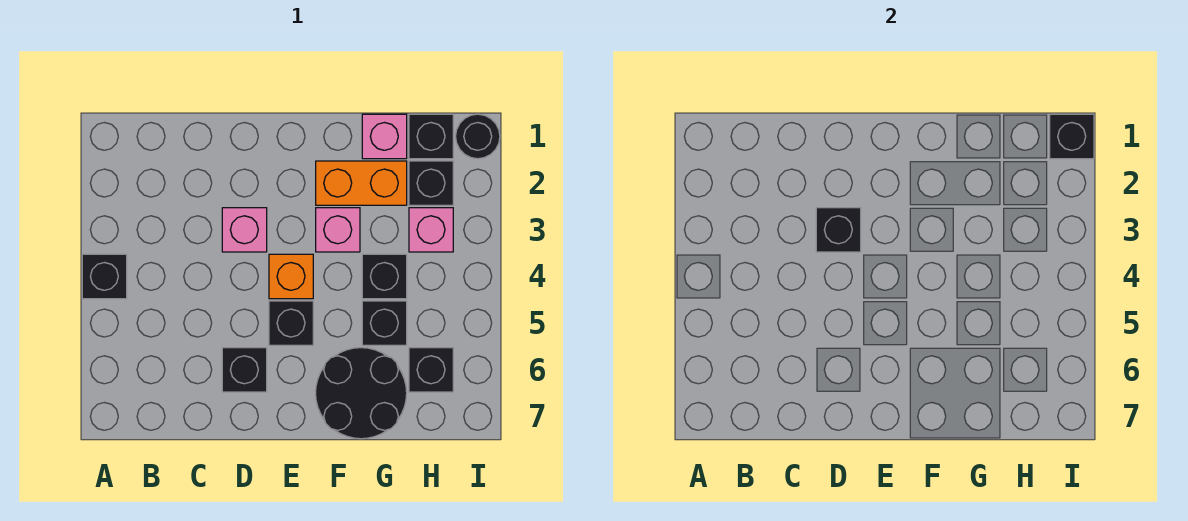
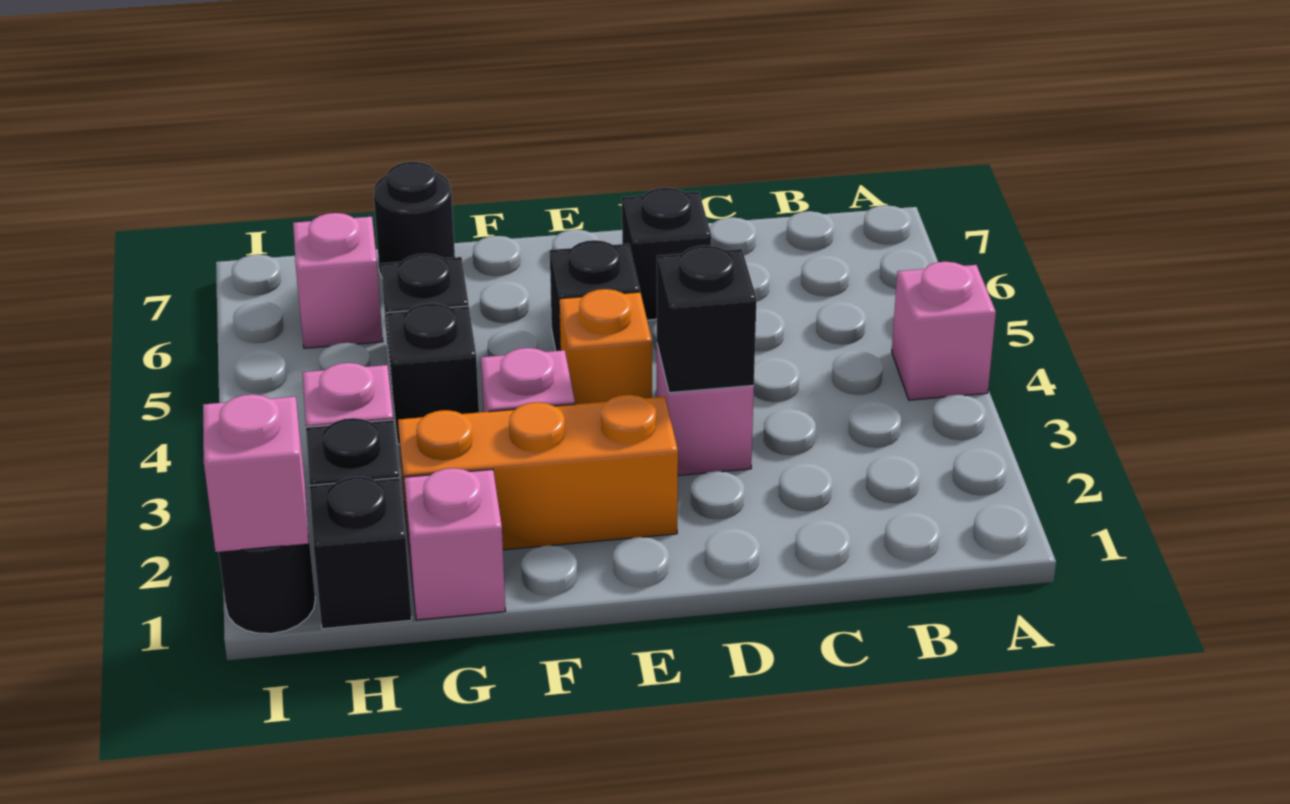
black 1x1 brick [82,254,127,299] -> pink 1x1 brick [892,262,996,400]
orange 1x2 brick [316,161,407,205] -> orange 1x3 brick [398,395,678,550]
black 2x2 round brick [316,348,407,439] -> black 1x1 round brick [374,162,455,277]
black 1x1 brick [409,348,453,392] -> pink 1x1 brick [293,213,383,348]
black 1x1 brick [1050,114,1094,159] -> pink 1x1 brick [203,394,308,552]

